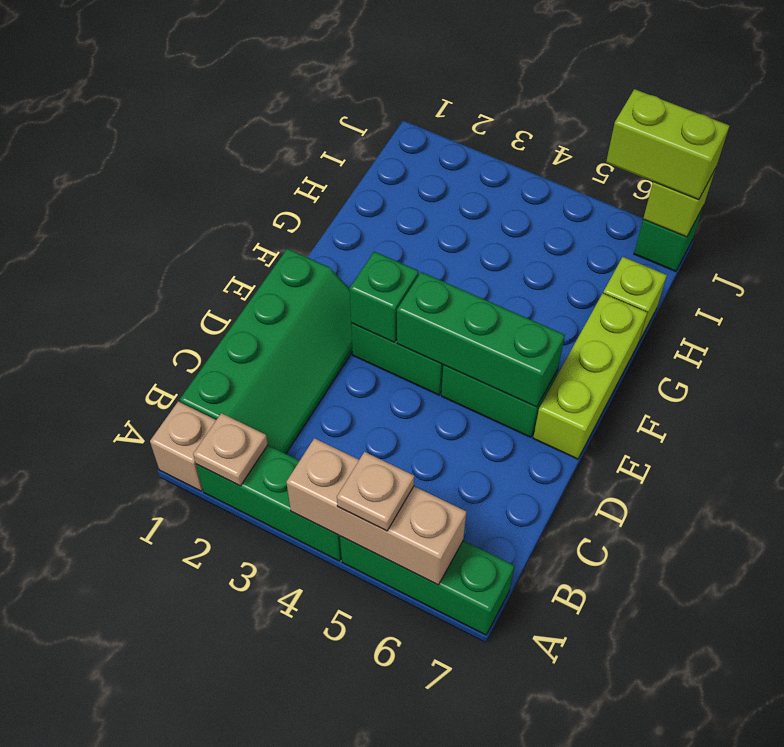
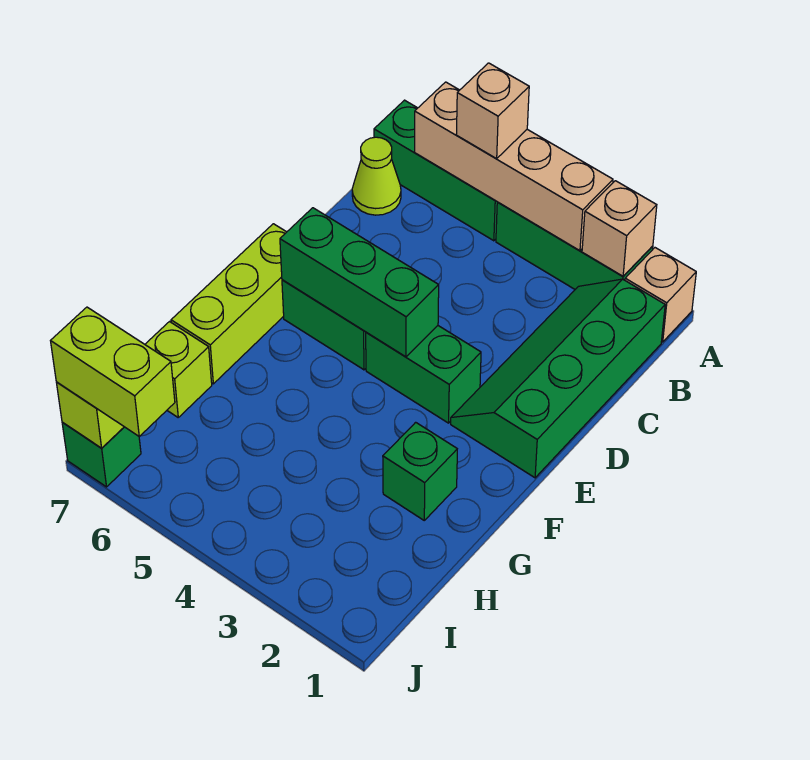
tan 1x1 plate [193,413,268,486] -> tan 1x1 brick [582,181,657,276]
tan 1x3 brick [286,438,466,585] -> tan 1x4 brick [415,82,613,251]
tan 1x1 plate [337,452,414,531] -> tan 1x1 brick [456,63,529,159]
none -> lime 1x1 cone [352,137,401,215]
green 1x1 brick [350,251,419,342] -> green 1x1 brick moved to [383,422,457,520]

